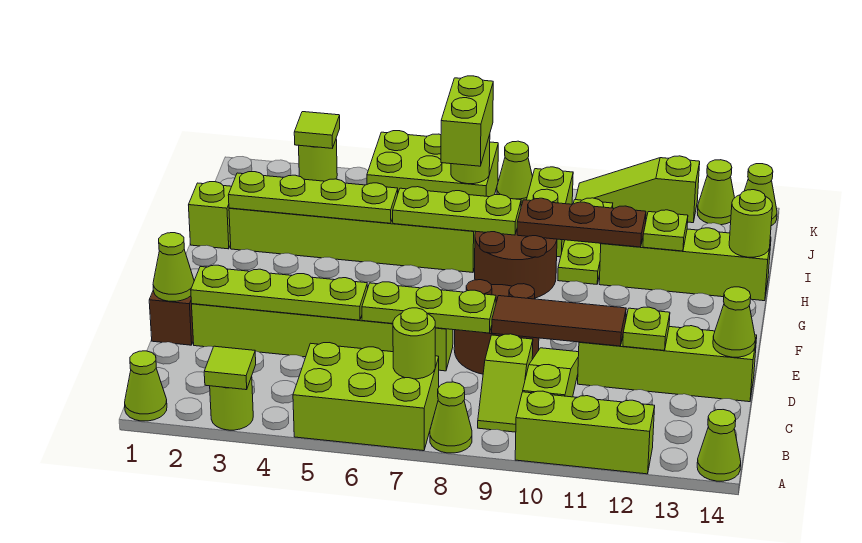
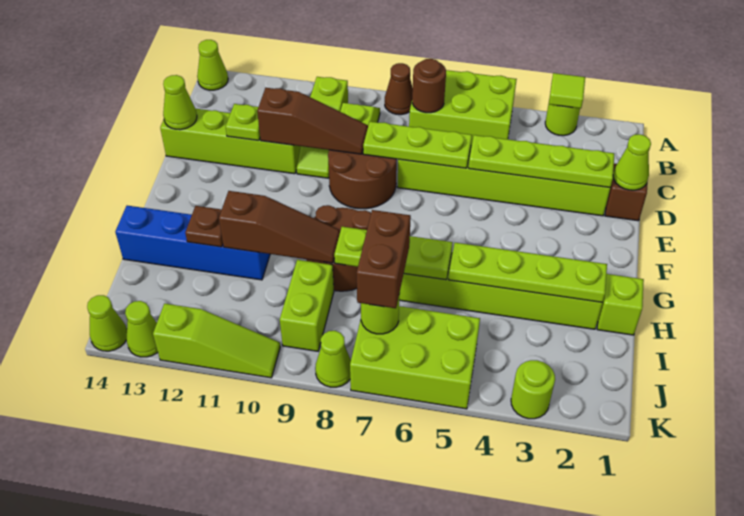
lime 1x1 cone [125,351,167,421] -> none
lime 1x1 cone [430,382,472,453] -> brown 1x1 cone [385,63,413,115]
lime 1x3 brick [515,391,655,474] -> none
lime 1x1 round brick [393,308,435,379] -> brown 1x1 round brick [412,59,446,113]
brown 1x3 tile [492,296,626,346] -> brown 1x3 slope [257,88,368,154]
brown 1x3 plate [517,198,646,247] -> brown 1x3 slope [219,191,340,263]
lime 1x3 plate [558,198,613,284] -> none
lime 1x4 brick [599,228,771,301] -> blue 1x4 brick [115,206,270,280]
lime 1x1 plate [643,210,688,251] -> brown 1x1 plate [185,206,223,247]
lime 1x1 round brick [729,190,773,257] -> none
lime 1x2 brick [441,76,493,166] -> brown 1x2 brick [357,210,411,308]
lime 1x1 tile [294,112,340,148] -> none

